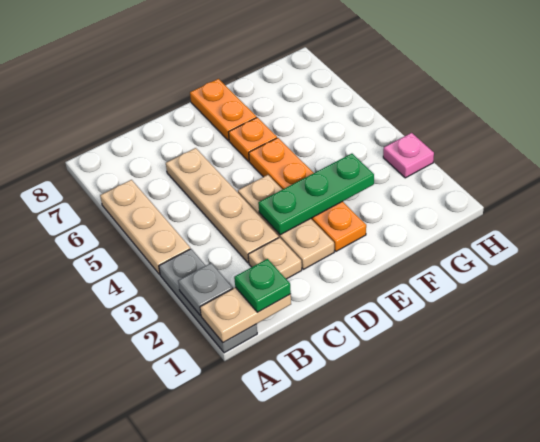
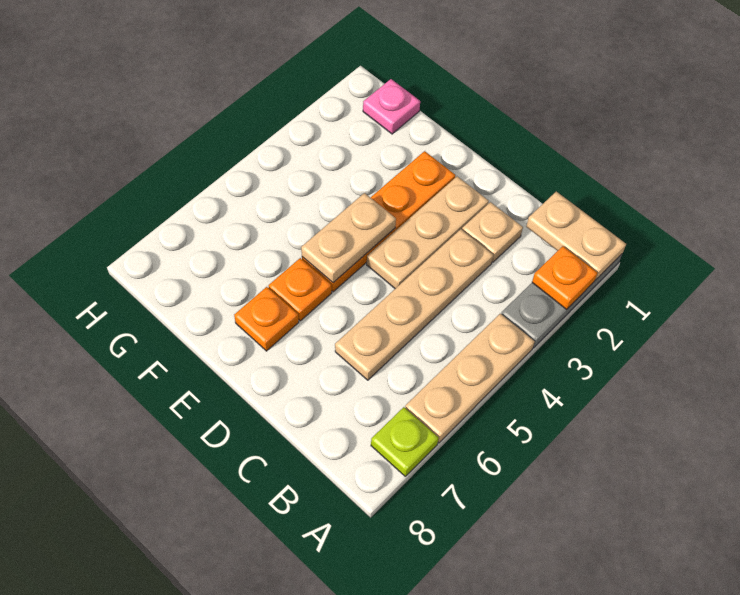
grey 1x1 plate [178,263,233,315] -> orange 1x1 plate [532,246,597,309]
none -> lime 1x1 plate [371,407,439,476]
green 1x1 plate [234,259,291,312] -> none
green 1x3 plate [258,154,374,235] -> none
none -> tan 1x2 plate [301,193,396,283]
orange 1x2 plate [190,79,257,141] -> orange 1x1 plate [234,287,299,351]
pink 1x1 plate [383,133,434,178] -> pink 1x1 plate moved to [363,79,420,134]

